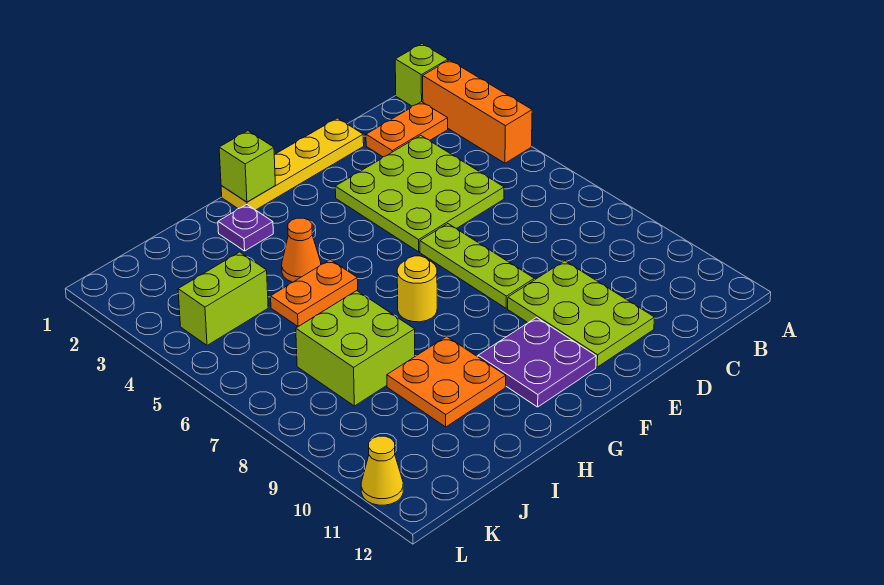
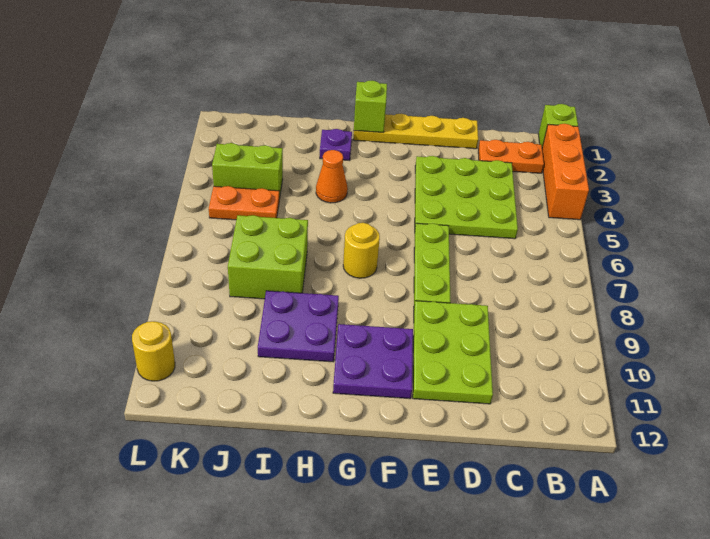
orange 1x2 plate [271,260,358,326] -> orange 1x2 plate moved to [209,186,279,220]
orange 2x2 plate [387,336,506,427] -> purple 2x2 plate [258,291,339,362]
yellow 1x1 cone [361,436,403,505] -> yellow 1x1 round brick [132,321,175,381]

